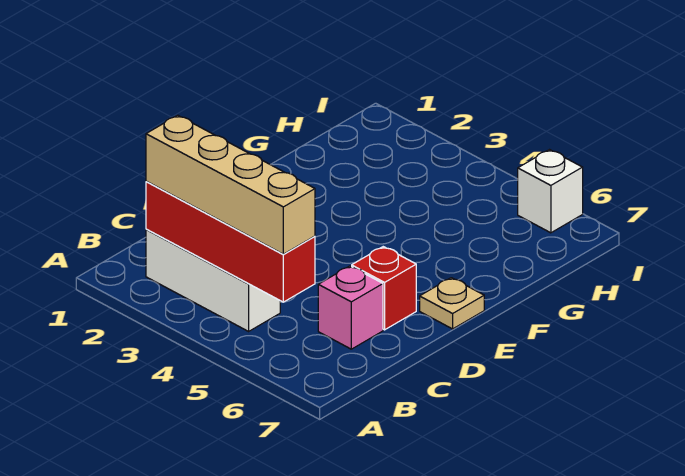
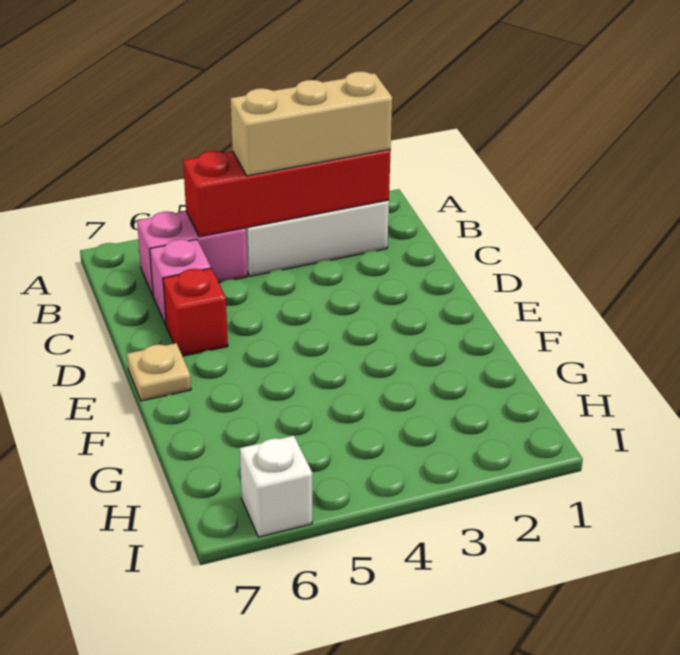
tan 1x4 brick [146,115,315,254] -> tan 1x3 brick [230,71,392,176]
none -> pink 1x2 brick [137,211,247,295]

